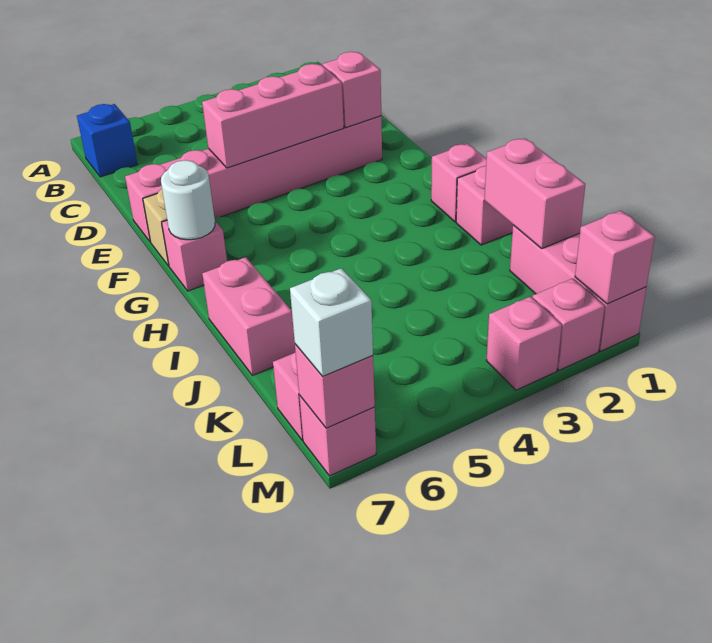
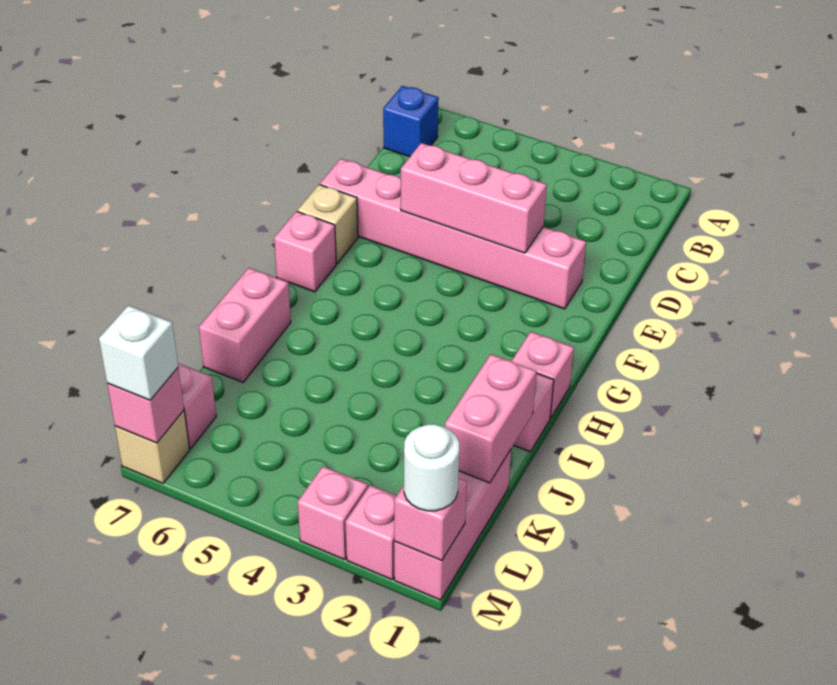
pink 1x1 brick [323,52,381,127] -> none
white 1x1 round brick [161,160,215,240] -> white 1x1 round brick moved to [404,424,459,511]
pink 1x1 brick [299,395,376,476] -> tan 1x1 brick [115,410,190,483]

